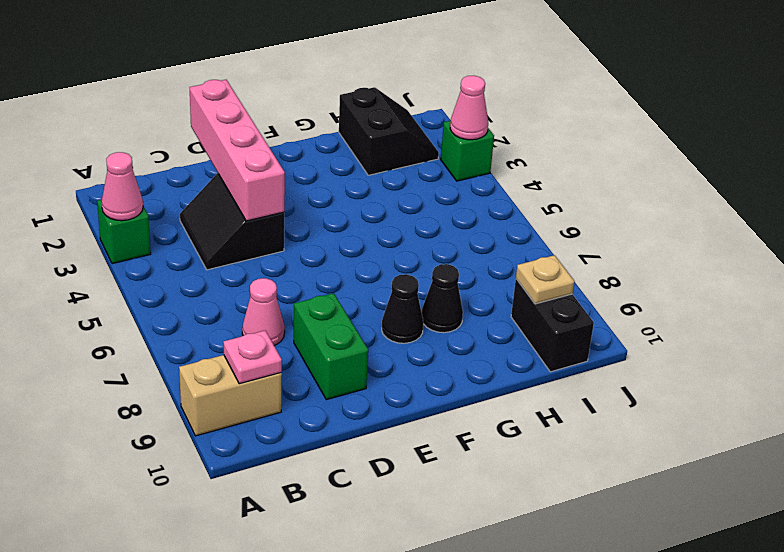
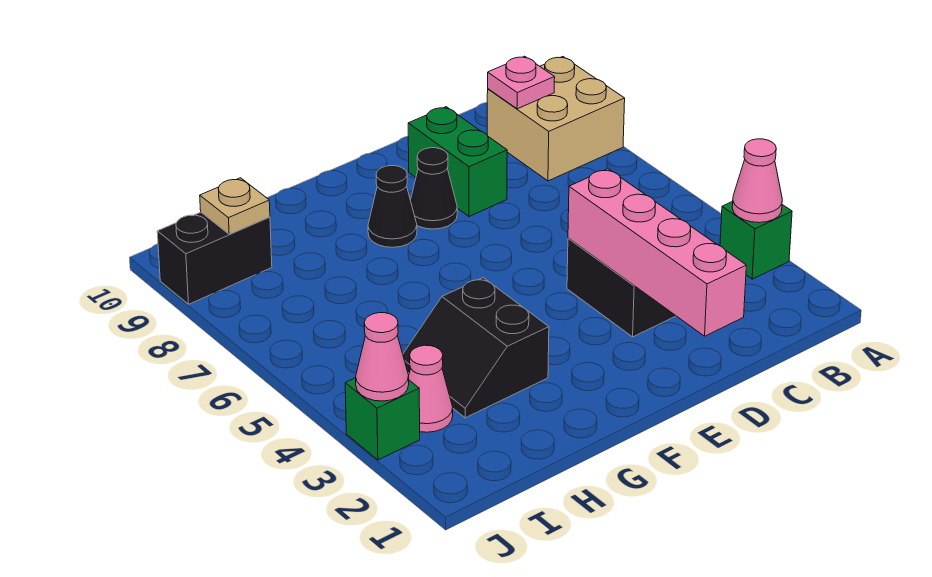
tan 1x2 brick [179,355,282,436] -> tan 2x2 brick [487,57,625,181]
pink 1x1 cone [242,278,285,345] -> pink 1x1 cone moved to [409,345,453,432]
black 1x1 cone [422,264,463,333] -> black 1x1 cone moved to [410,148,457,229]
black 2x2 slope [339,87,439,175] -> black 2x2 slope moved to [403,278,549,418]
black 1x2 brick [511,279,594,372] -> black 1x2 brick turned to [157,212,272,304]

